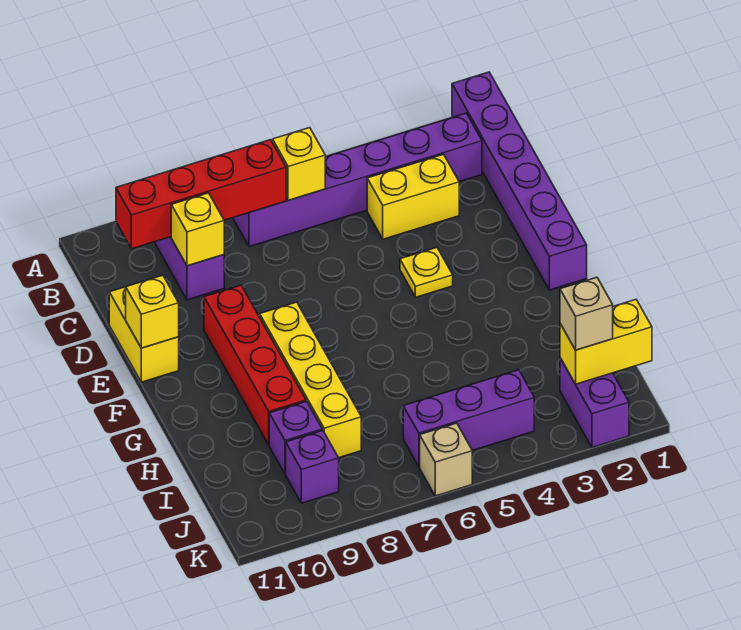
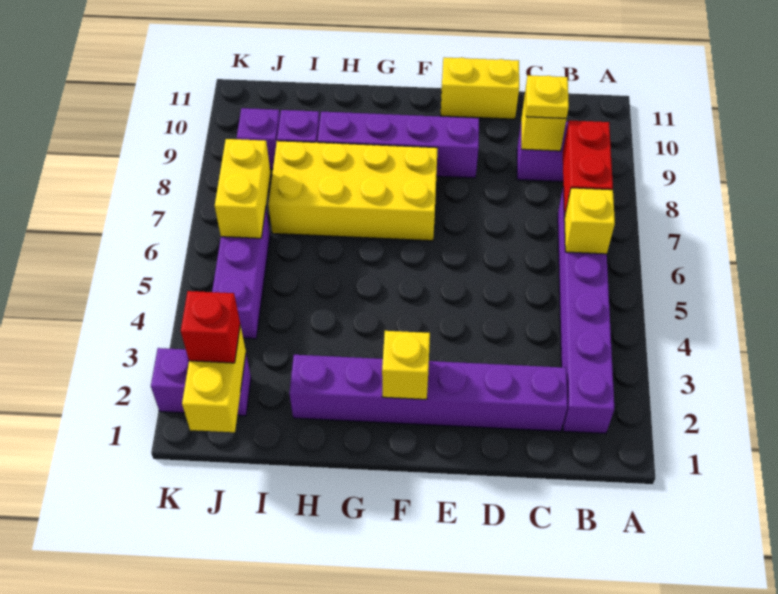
purple 1x6 brick [452,72,587,290] -> purple 1x6 brick moved to [289,355,567,431]
red 1x4 brick [116,140,286,249] -> red 1x2 brick [563,120,613,217]
yellow 1x2 brick [367,154,459,239] -> yellow 1x2 brick moved to [215,139,270,238]
yellow 1x1 plate [400,248,453,297] -> yellow 1x1 plate moved to [526,75,569,118]
red 1x4 brick [204,285,306,445] -> purple 1x4 brick [318,112,479,178]
yellow 1x1 brick [126,275,179,348] -> yellow 1x1 brick moved to [382,331,430,399]
yellow 1x4 brick [260,302,361,458] -> yellow 2x4 brick [268,141,438,241]
tan 1x1 brick [560,277,613,350] -> red 1x1 brick [181,291,240,363]
tan 1x1 brick [420,423,472,496] -> none

